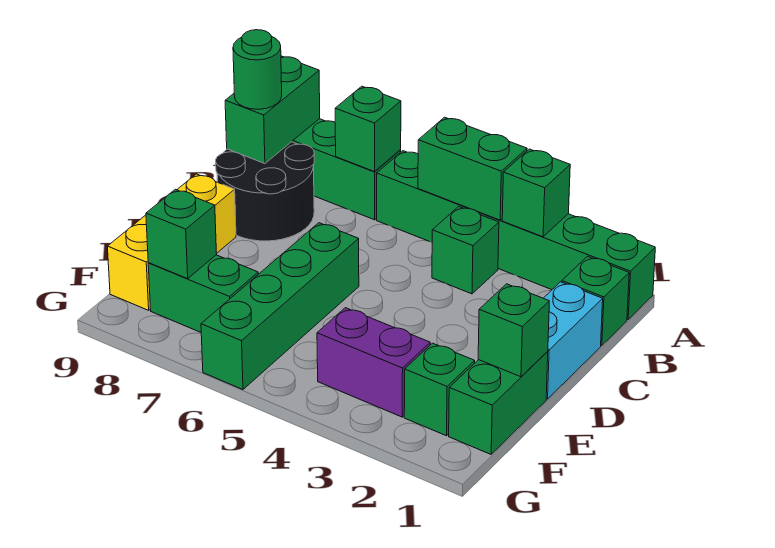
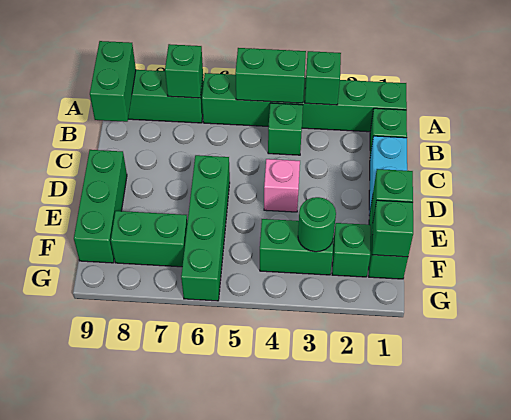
black 2x2 round brick [216,142,314,241] -> none
green 1x1 round brick [233,30,282,109] -> green 1x1 round brick moved to [298,197,336,252]
none -> pink 1x1 brick [264,159,300,212]
yellow 1x3 brick [107,174,236,310] -> green 1x3 brick [74,150,127,263]
purple 1x2 brick [317,308,430,417] -> green 1x2 brick [260,219,333,275]
green 1x1 brick [146,189,217,279] -> green 1x1 brick moved to [372,200,413,257]

